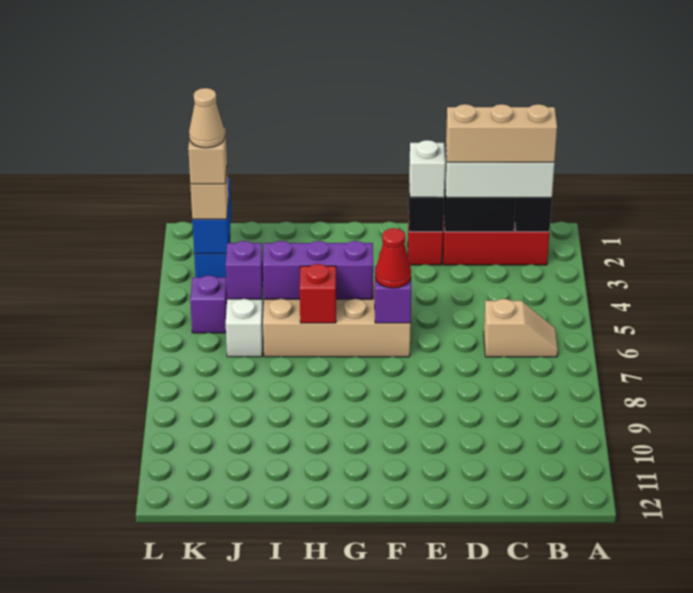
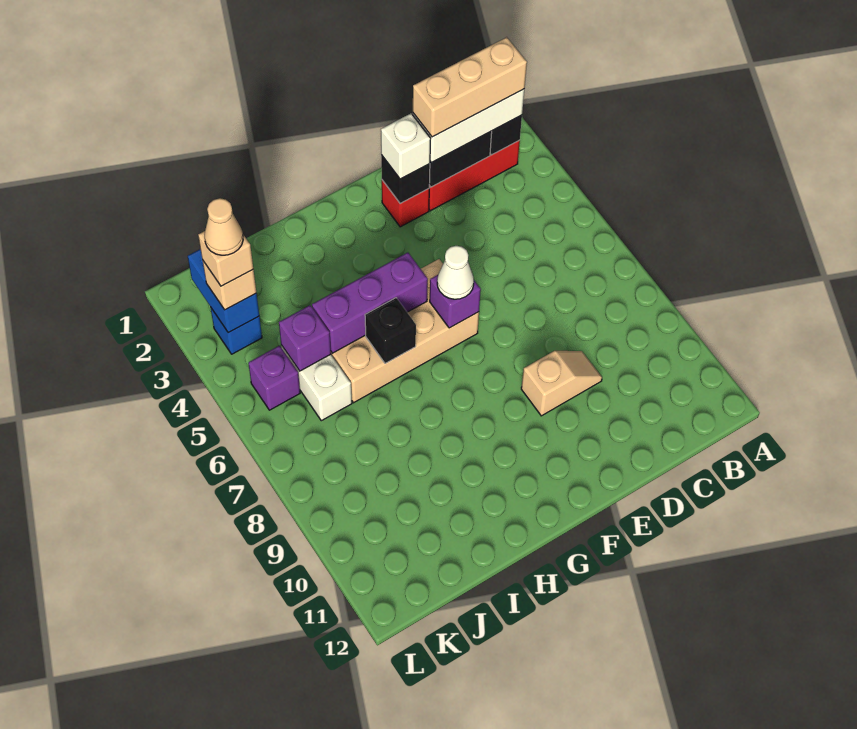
tan 1x2 slope [484,299,558,357] -> tan 1x2 slope moved to [521,351,602,416]
red 1x1 cone [375,228,411,288] -> white 1x1 cone [437,246,474,299]
red 1x1 brick [300,264,336,323] -> black 1x1 brick [365,298,416,364]

